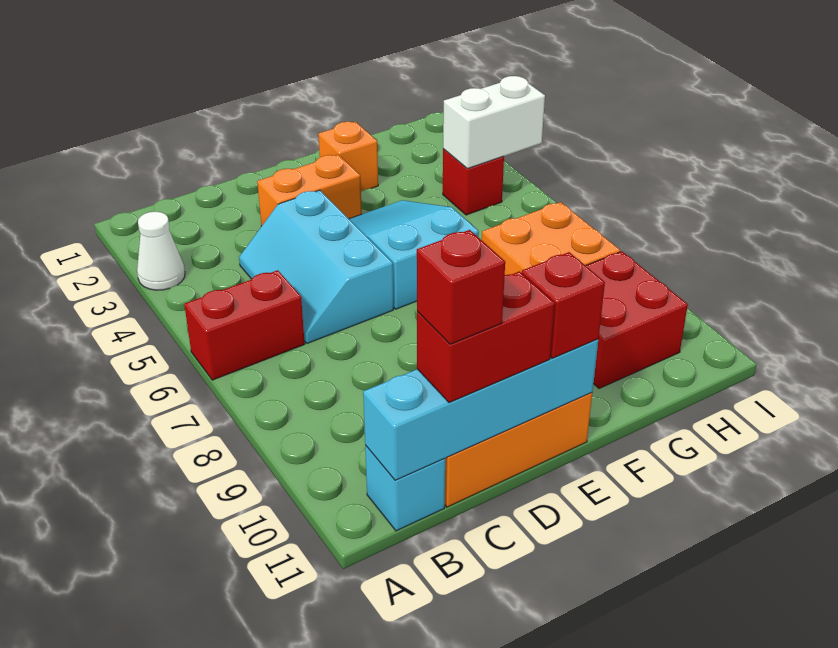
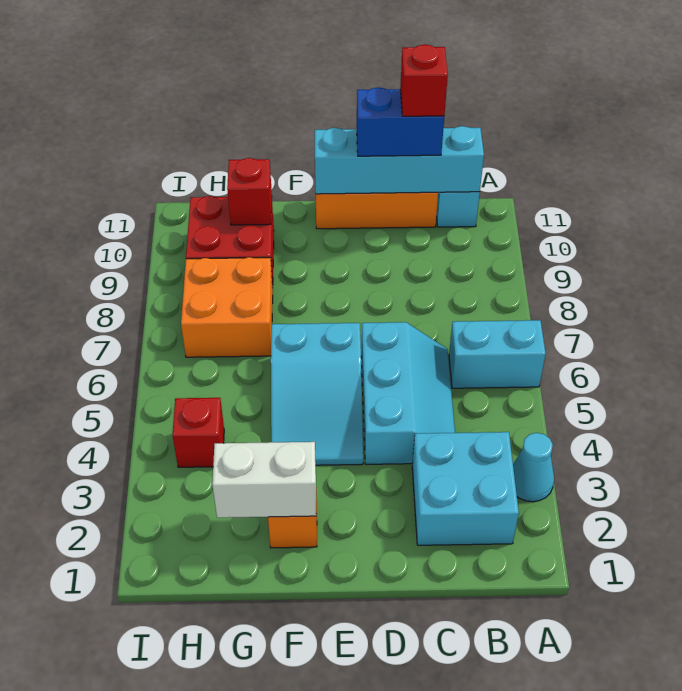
white 1x1 cone [137,212,185,290] -> cyan 1x1 cone [513,433,554,502]
red 1x2 brick [184,270,305,380] -> cyan 1x2 brick [449,320,546,388]
none -> cyan 2x2 brick [412,432,519,545]
red 1x2 brick [417,271,554,403] -> blue 1x2 brick [357,87,444,156]
orange 1x2 brick [257,155,362,226] -> none
red 1x1 brick [522,252,605,358] -> red 1x1 brick moved to [227,158,272,225]
white 1x2 brick [443,76,545,169] -> white 1x2 brick moved to [212,442,316,518]

